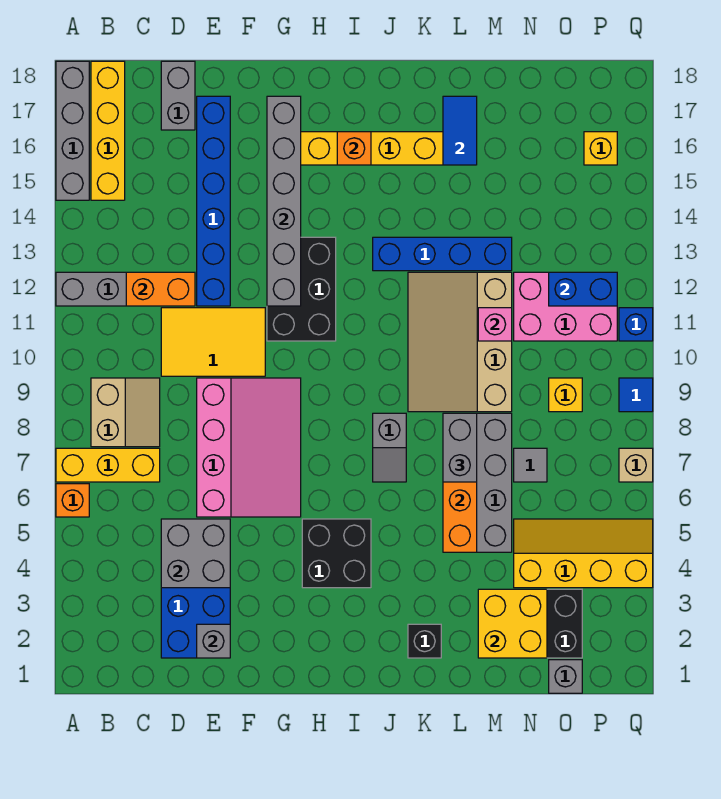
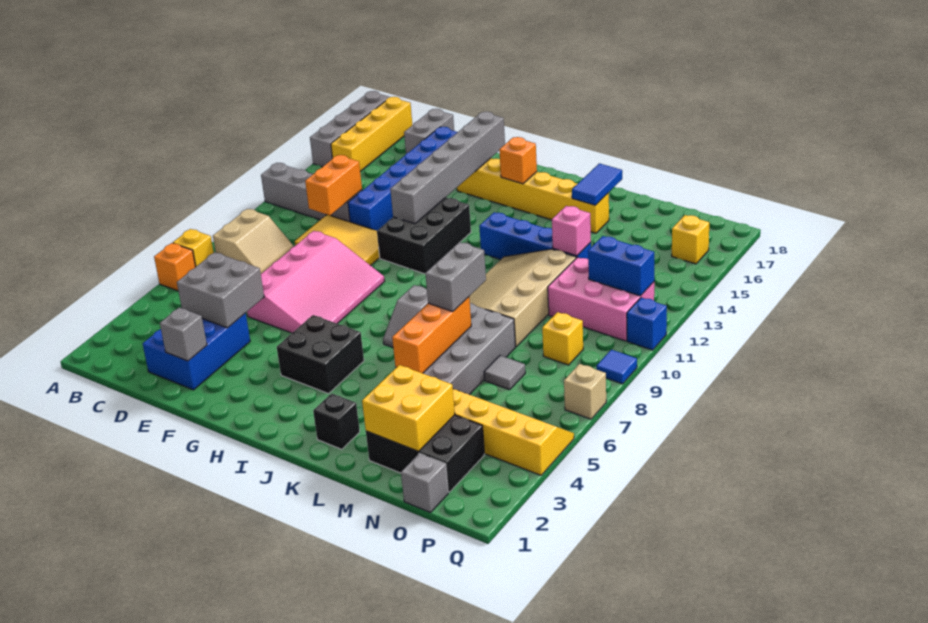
yellow 1x3 brick [56,448,160,482] -> yellow 1x1 brick [173,229,214,267]
orange 1x2 brick [126,272,195,306] -> orange 1x2 brick turned to [305,155,362,215]
pink 1x1 brick [478,308,512,341] -> pink 1x1 brick moved to [552,206,591,256]

